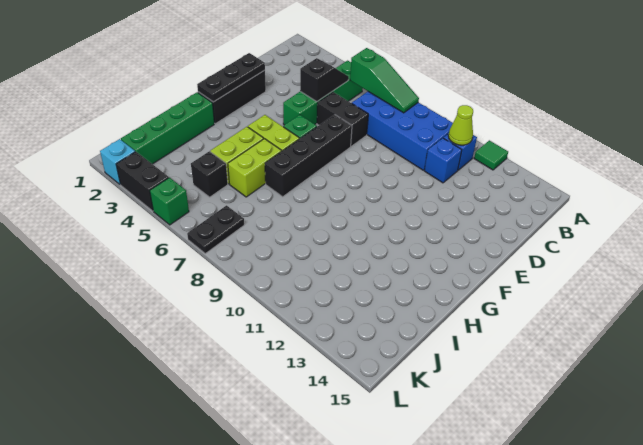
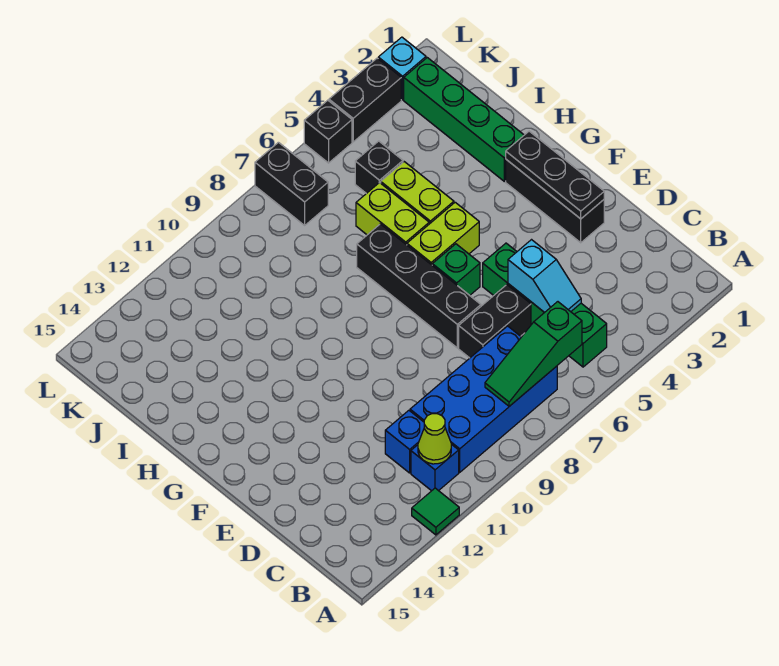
black 1x2 slope [300,58,349,101] -> cyan 1x2 slope [508,240,581,312]
black 1x2 plate [187,205,244,254] -> black 1x2 brick [255,142,328,225]
green 1x1 brick [150,177,189,225] -> black 1x1 brick [304,100,352,163]

